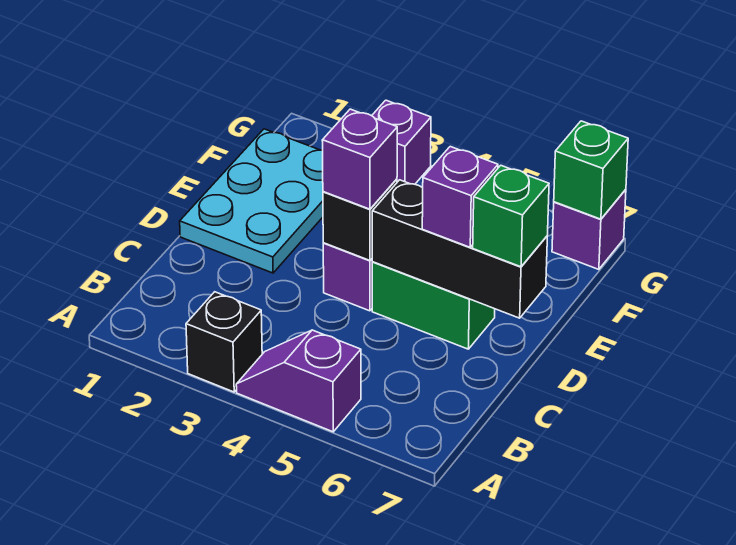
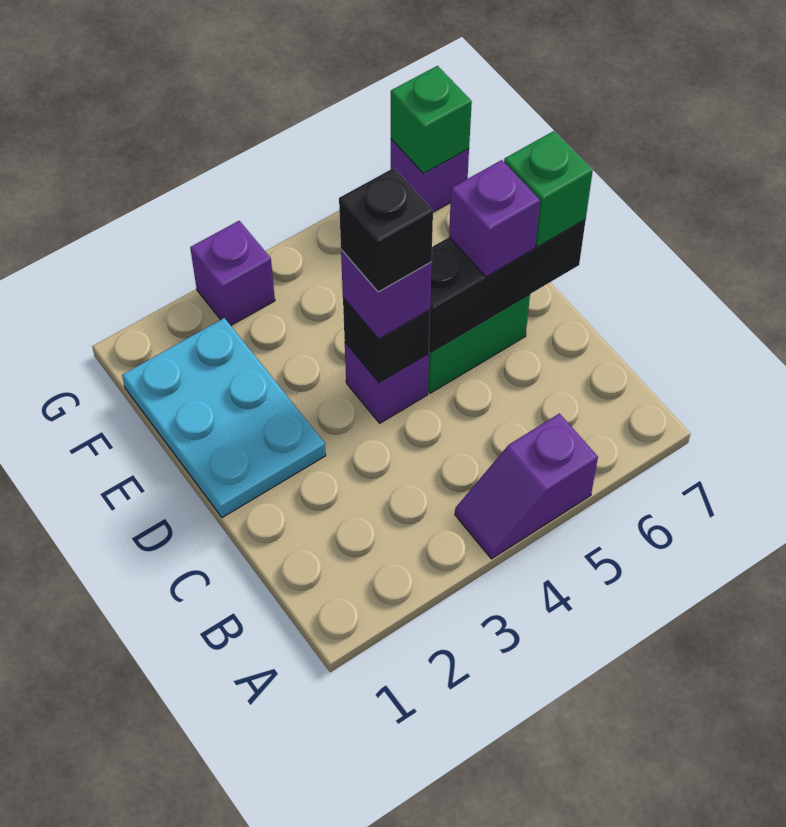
black 1x1 brick [186,292,262,392] -> black 1x1 brick moved to [339,168,433,292]

